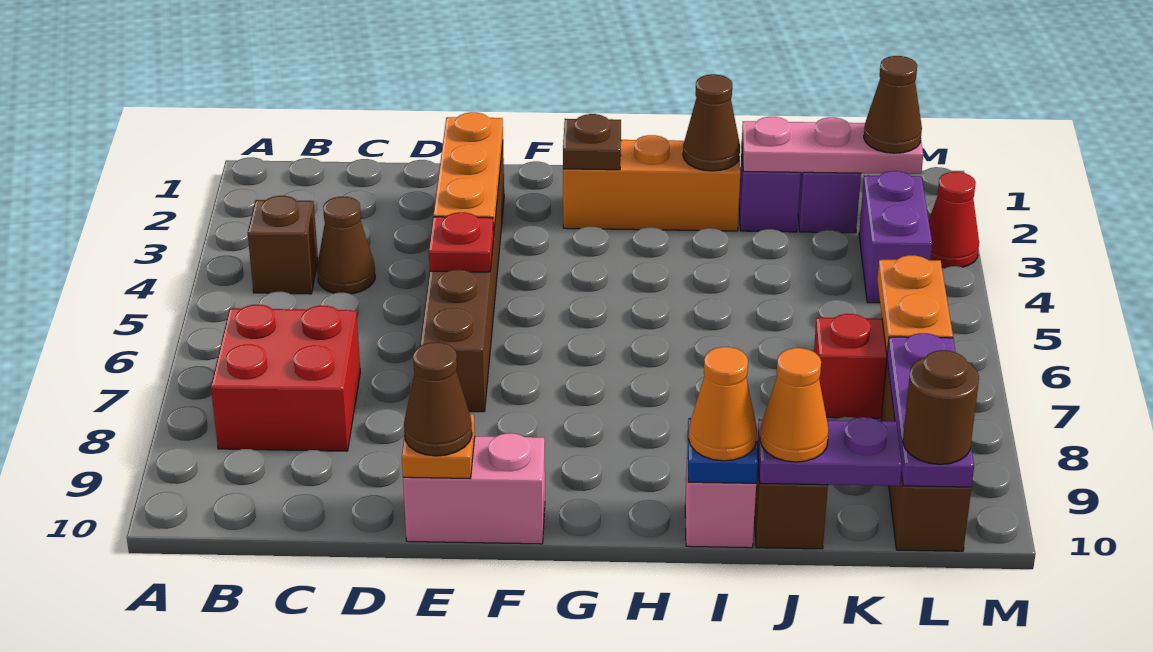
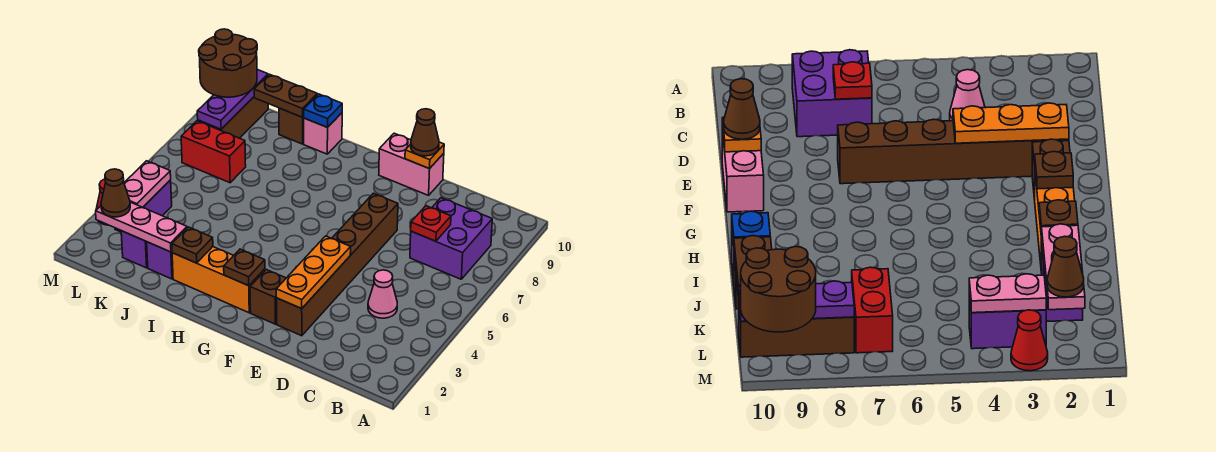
brown 1x1 brick [248,196,318,294] -> brown 1x1 brick moved to [250,270,286,324]
red 2x2 brick [211,305,360,451] -> purple 2x2 brick [410,198,492,279]
brown 1x1 cone [317,197,375,294] -> pink 1x1 cone [368,270,397,318]
red 1x1 plate [429,212,494,272] -> red 1x1 plate moved to [411,206,451,241]
brown 1x1 cone [683,74,740,171] -> brown 1x1 plate [172,227,213,263]
orange 1x1 cone [689,347,757,461] -> none
purple 1x2 plate [757,417,902,486] -> brown 1x2 plate [254,74,317,117]
orange 1x1 cone [760,348,829,462] -> none
none -> pink 1x2 plate [124,161,171,207]
orange 1x2 plate [877,255,953,353] -> none
brown 1x1 round brick [903,350,979,464] -> brown 2x2 round brick [199,29,257,97]

